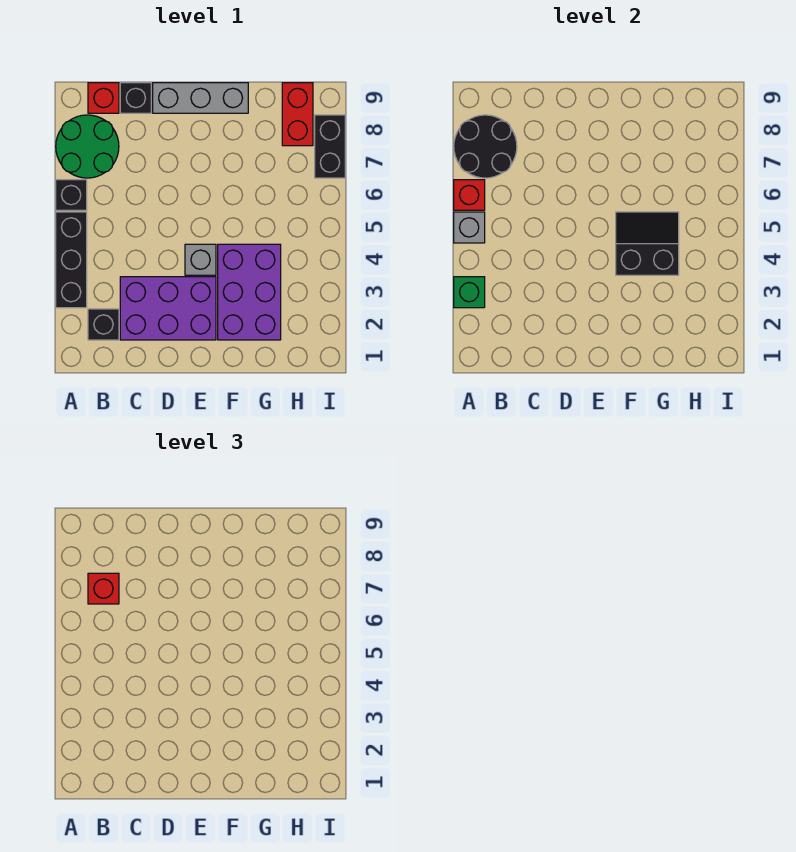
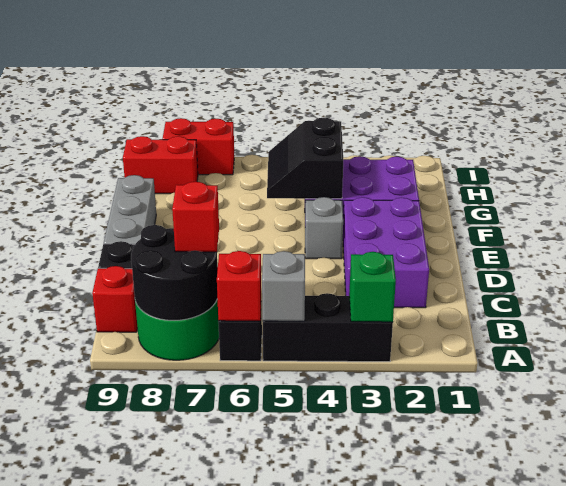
black 1x1 brick [88,309,119,340] -> none
black 1x2 brick [315,115,345,178] -> red 1x2 brick [163,118,234,175]

